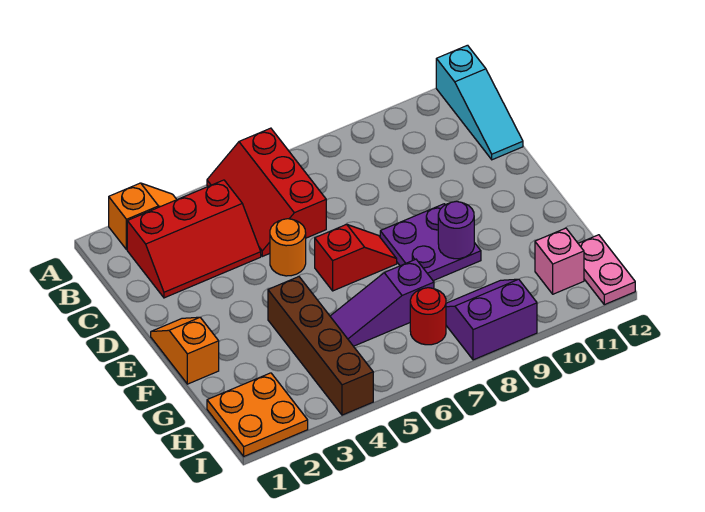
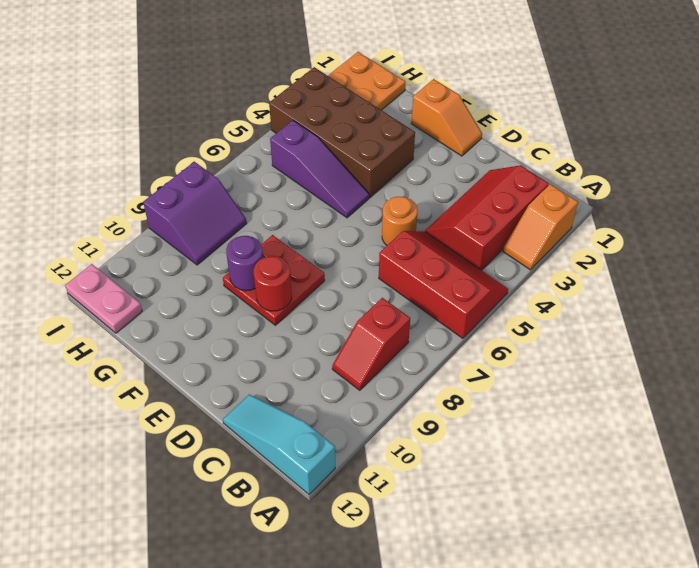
red 1x2 slope [315,224,397,291] -> red 1x2 slope moved to [332,298,410,390]
purple 2x2 plate [380,204,481,281] -> red 2x2 plate [223,235,325,325]
brown 1x4 brick [268,277,373,415] -> brown 2x4 brick [269,67,415,197]
purple 1x3 slope [330,259,434,346] -> purple 1x3 slope turned to [270,120,369,218]
red 1x1 round brick [410,288,446,345] -> red 1x1 round brick moved to [254,256,292,311]
pink 1x1 brick [535,228,584,294] -> none

